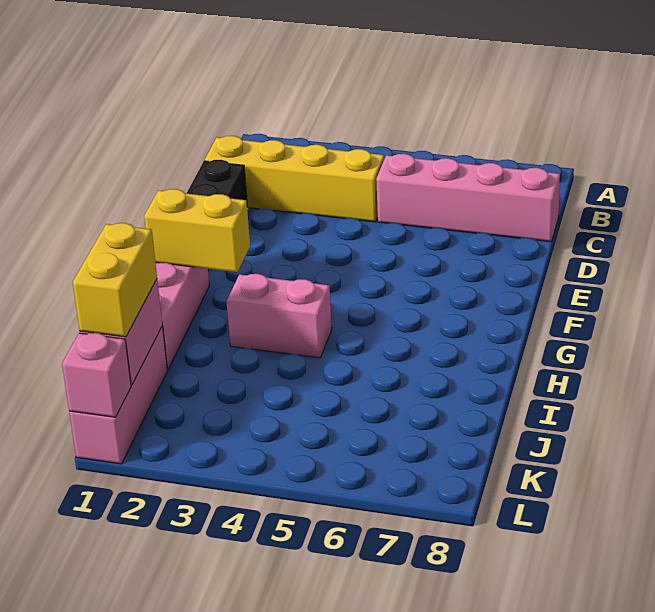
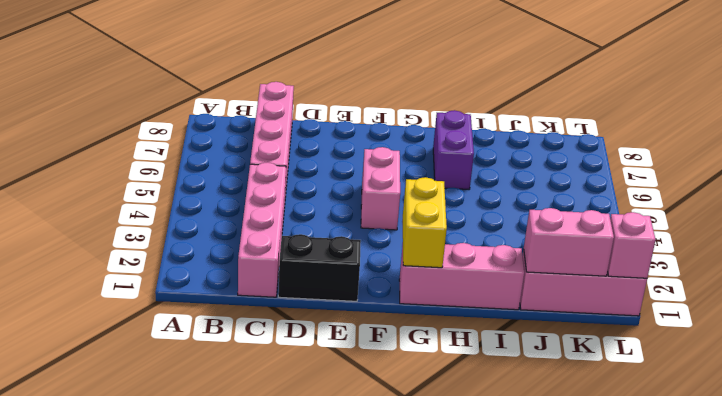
yellow 1x4 brick [204,136,384,222] -> pink 1x4 brick [238,162,286,297]
pink 1x2 brick [226,274,332,358] -> pink 1x2 brick moved to [361,147,400,230]
none -> purple 1x2 brick [433,110,474,189]
yellow 1x2 brick [73,223,157,337] -> none

